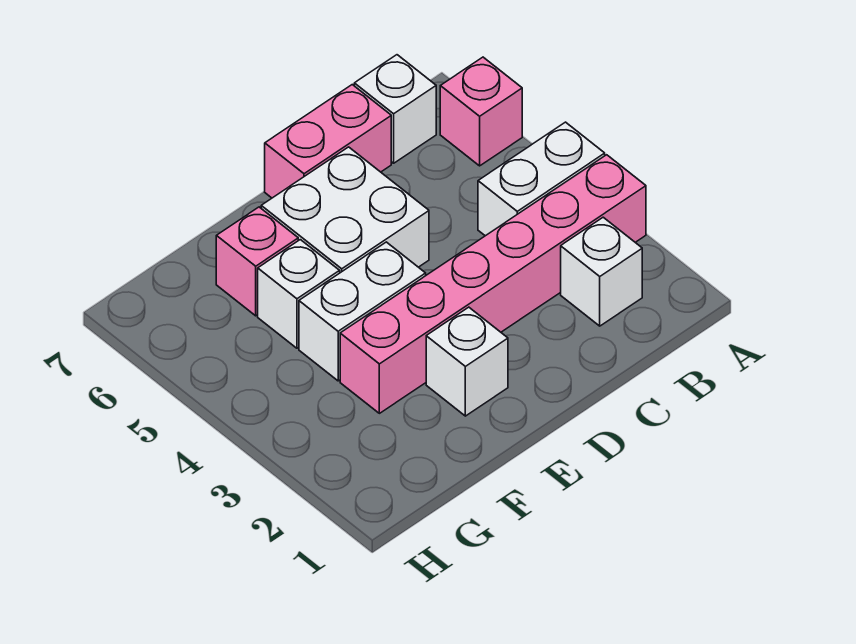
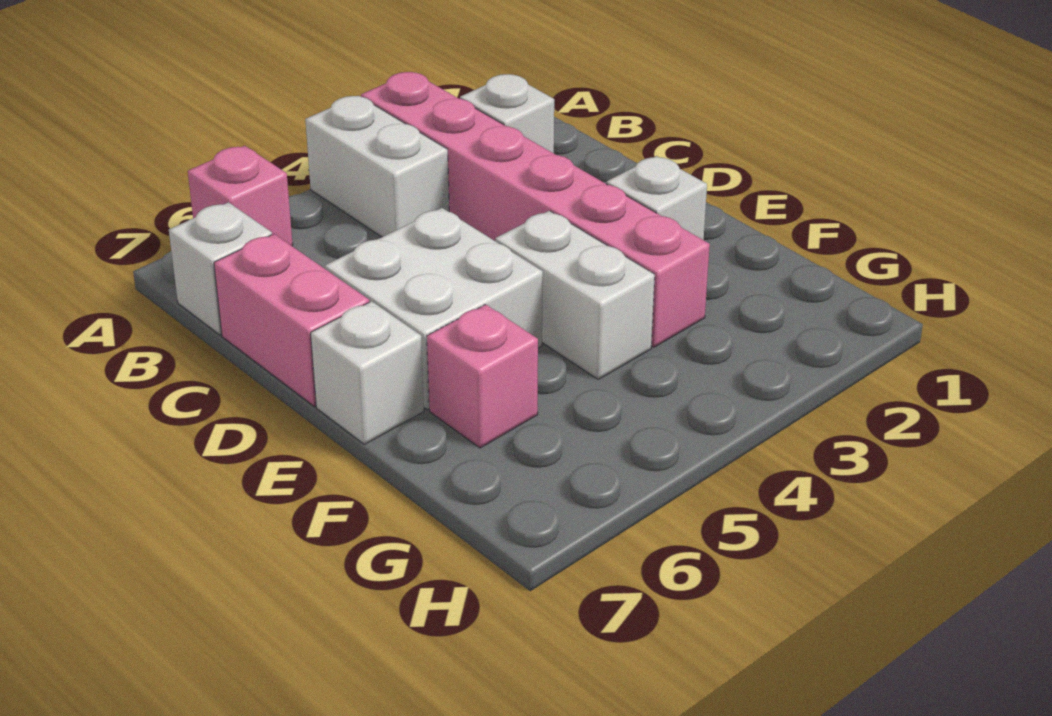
white 1x1 brick [258,240,340,348] -> white 1x1 brick moved to [311,301,424,445]

